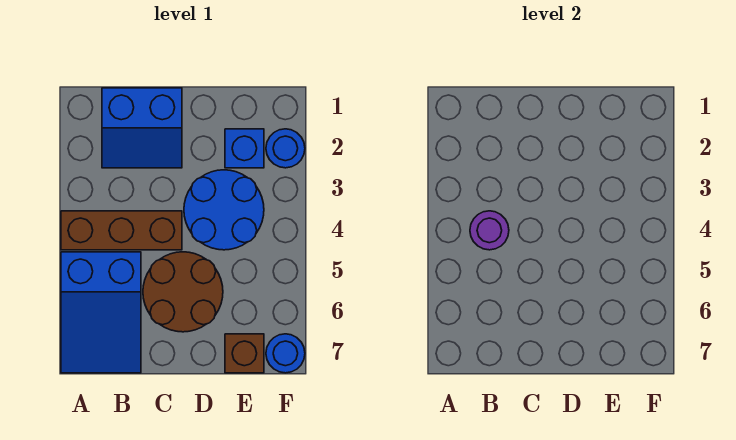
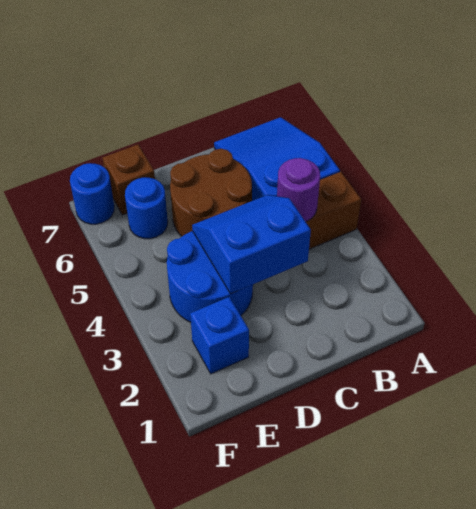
blue 2x2 slope [102,88,182,168] -> blue 2x2 slope moved to [192,195,311,294]
blue 1x1 round brick [266,129,305,168] -> blue 1x1 round brick moved to [125,177,168,239]

